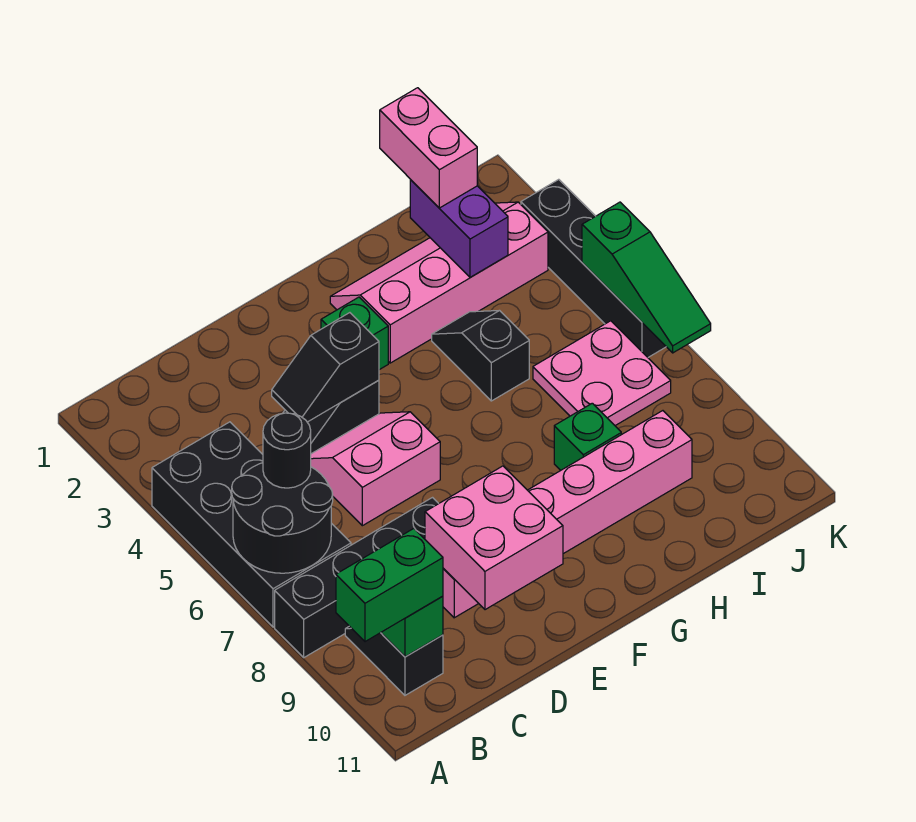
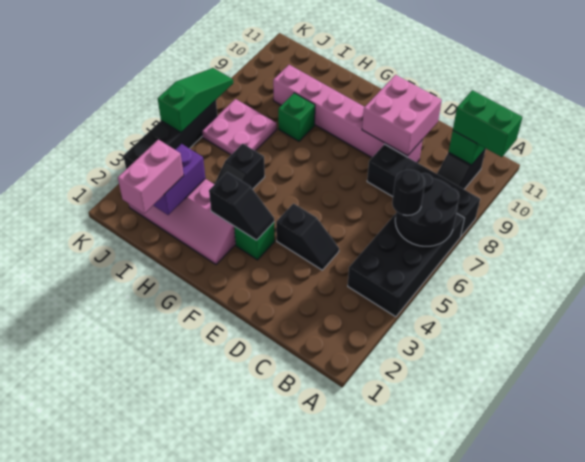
black 1x2 slope [272,313,379,422] -> black 1x2 slope moved to [209,172,274,240]
pink 2x2 slope [311,412,440,526] -> none

